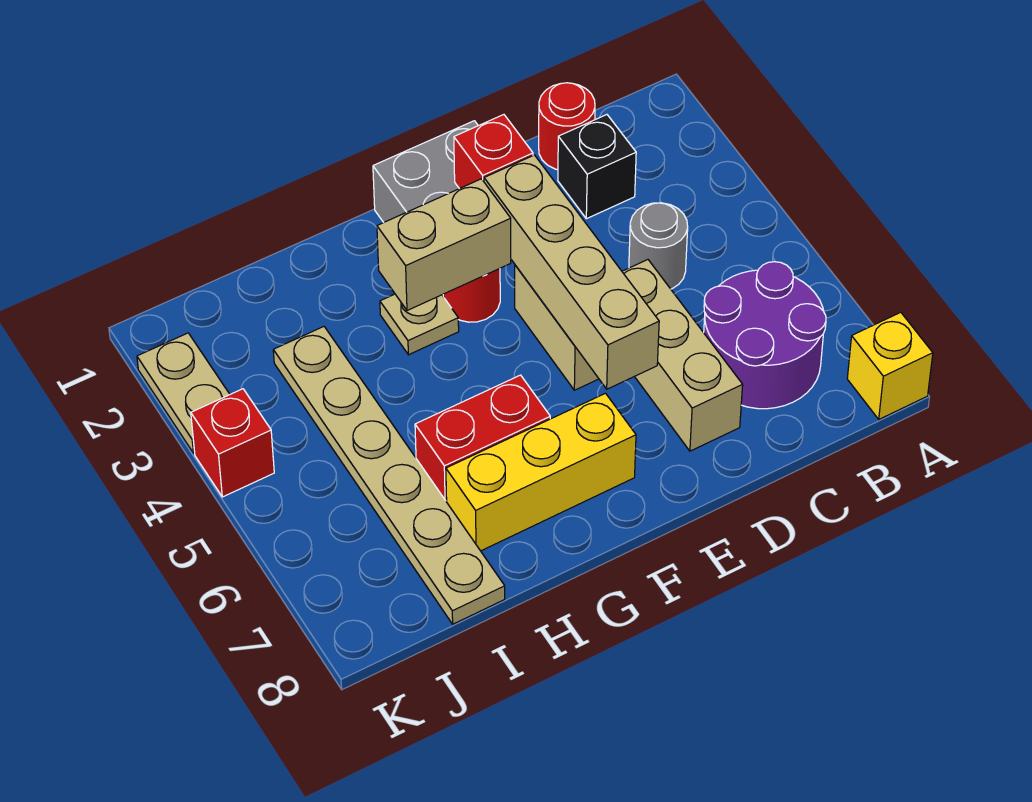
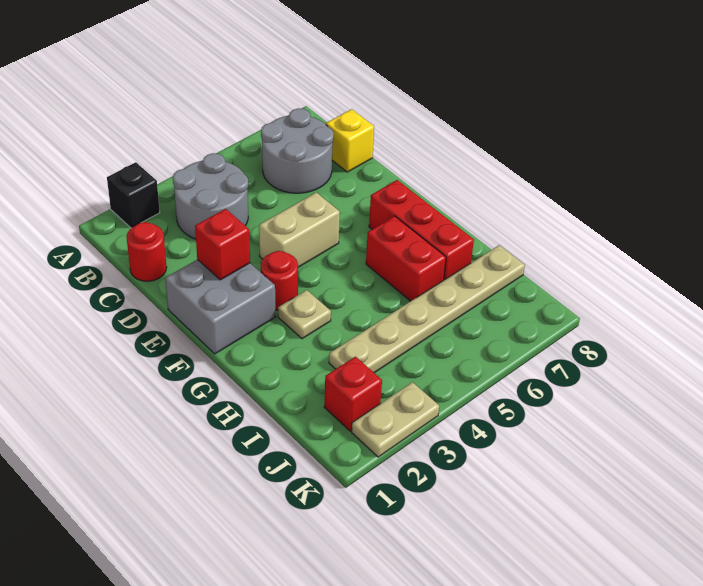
yellow 1x1 brick [847,312,933,419] -> yellow 1x1 brick moved to [326,109,374,172]
purple 2x2 round brick [704,262,826,409] -> grey 2x2 round brick [261,108,334,193]
black 1x1 brick [558,115,636,219] -> black 1x1 brick moved to [107,162,160,228]
grey 1x1 round brick [629,203,688,289] -> grey 2x2 round brick [173,153,248,239]
tan 1x3 brick [622,260,743,451] -> none
tan 1x4 brick [484,155,659,389] -> none
tan 1x2 brick [377,179,511,310] -> none
yellow 1x3 brick [446,393,636,551] -> red 1x3 brick [369,180,474,280]
red 1x1 brick [191,389,274,497] -> red 1x1 brick moved to [324,357,382,431]

